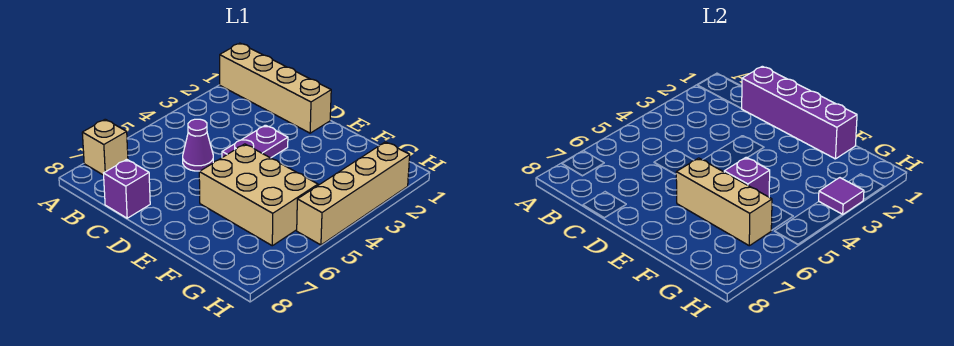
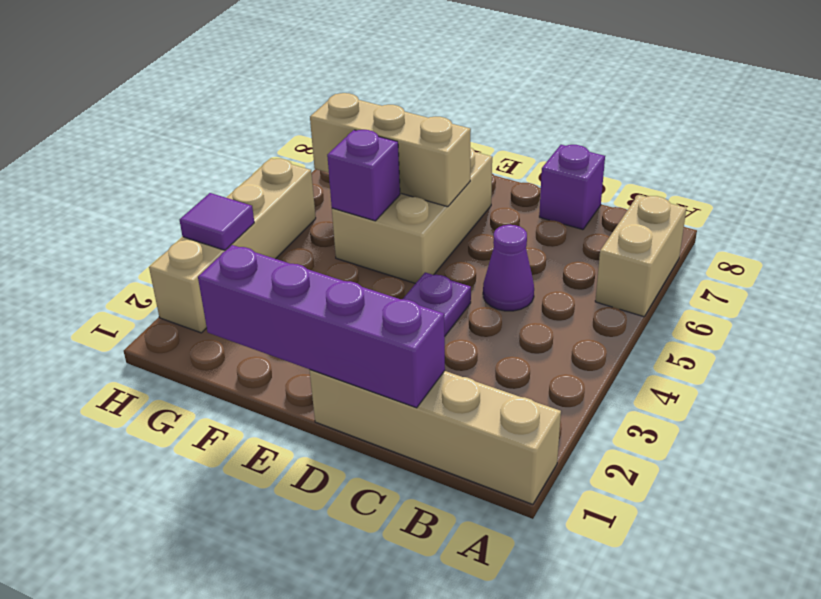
tan 1x1 brick [82,119,128,175] -> tan 1x2 brick [595,195,686,317]
tan 2x3 brick [199,144,318,246] -> tan 2x3 brick turned to [332,148,492,284]

